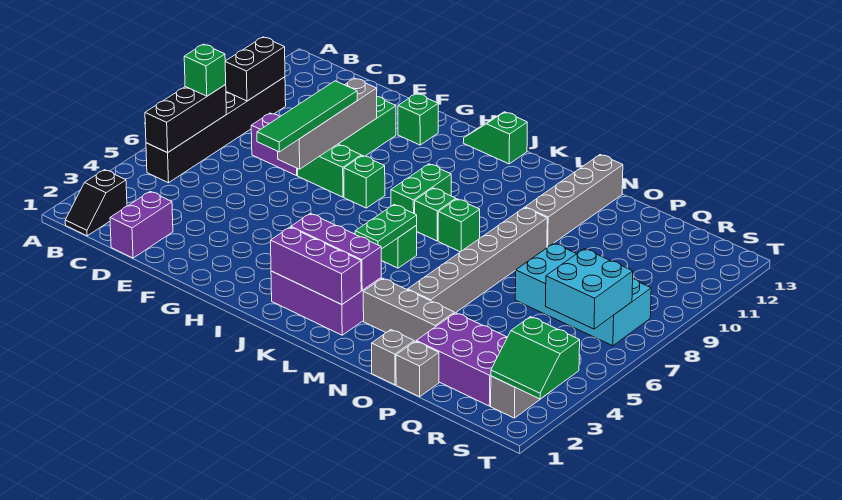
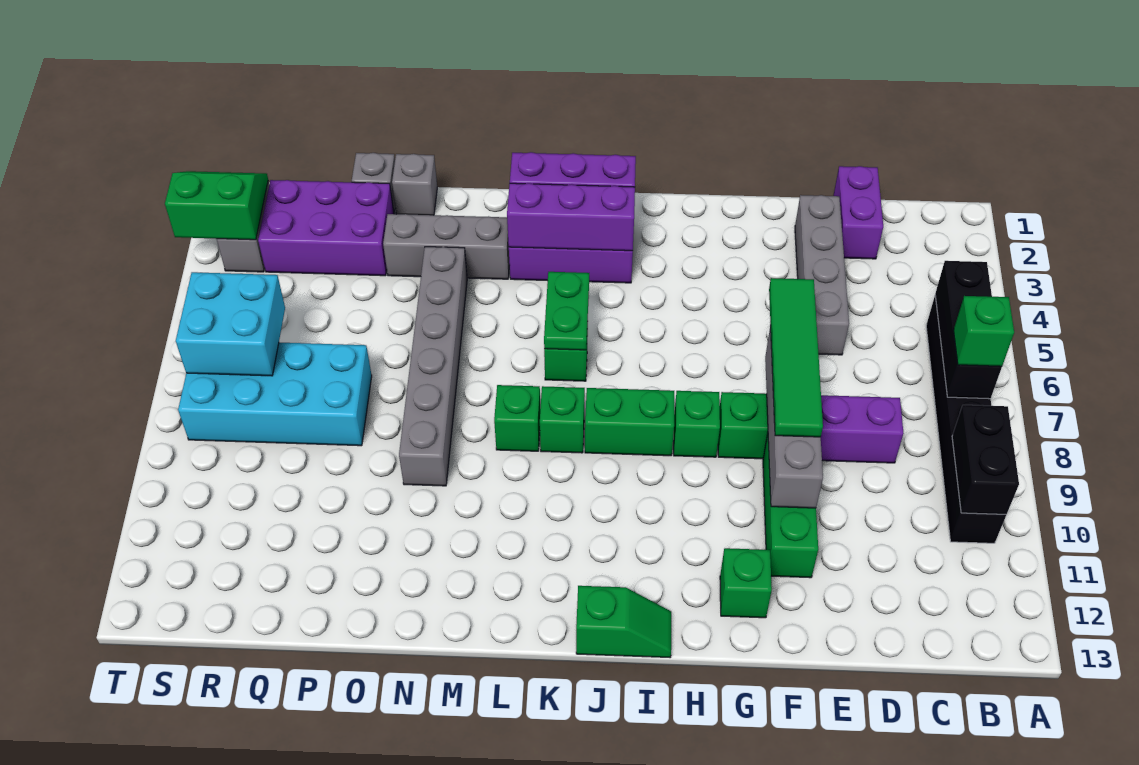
black 1x2 slope [65,170,127,236] -> none
green 1x2 brick [391,164,451,214] -> green 1x2 brick turned to [585,388,674,456]
grey 1x4 brick [525,155,623,247] -> grey 1x4 brick moved to [795,195,849,355]

